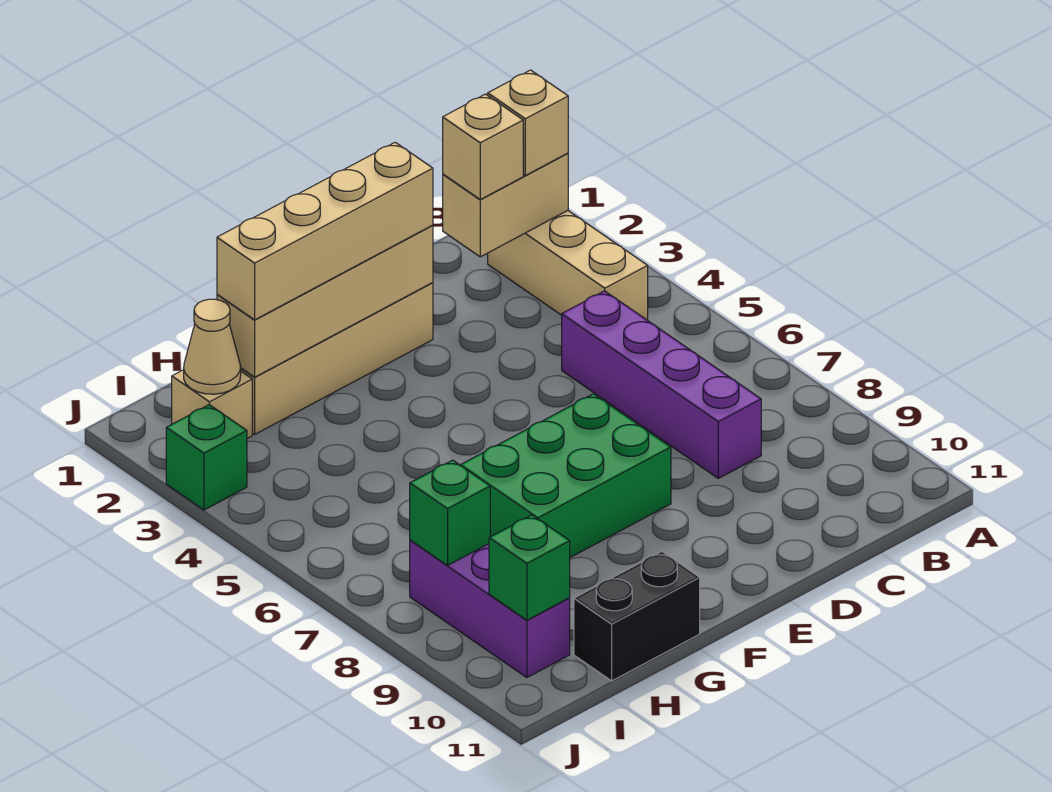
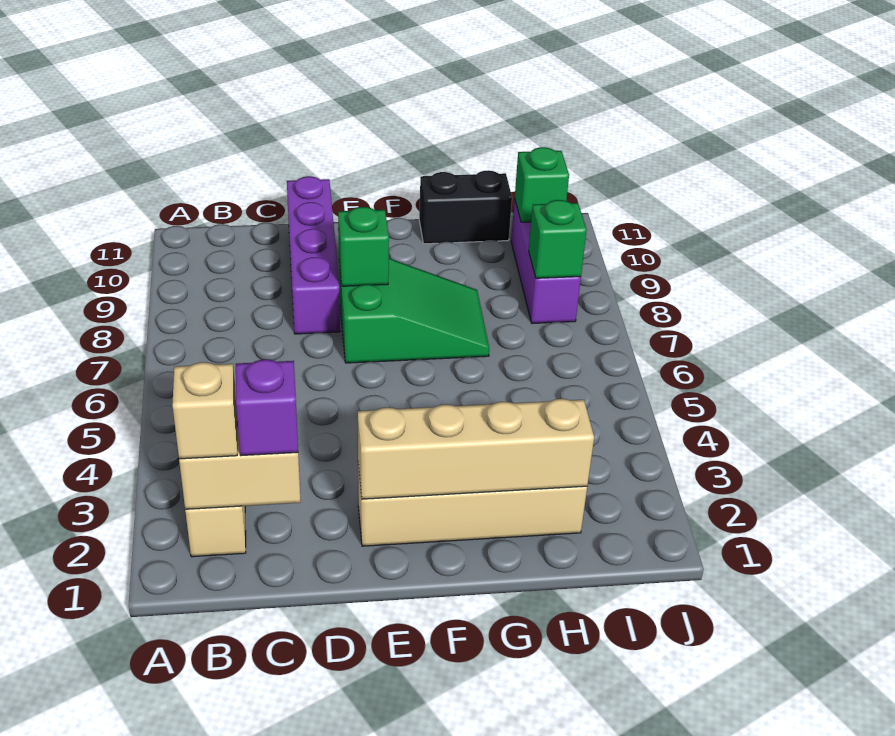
tan 1x1 brick [443,94,523,199] -> purple 1x1 brick [236,359,298,456]
purple 1x4 brick [562,291,761,478] -> purple 1x4 brick moved to [287,176,340,334]
tan 1x4 brick [217,142,433,320] -> none
green 2x3 brick [461,394,671,557] -> green 2x3 slope [339,258,489,363]
tan 1x1 brick [172,370,252,439] -> none
tan 1x1 cone [184,299,241,394] -> none
green 1x1 brick [166,405,247,510] -> green 1x1 brick moved to [338,207,389,286]

